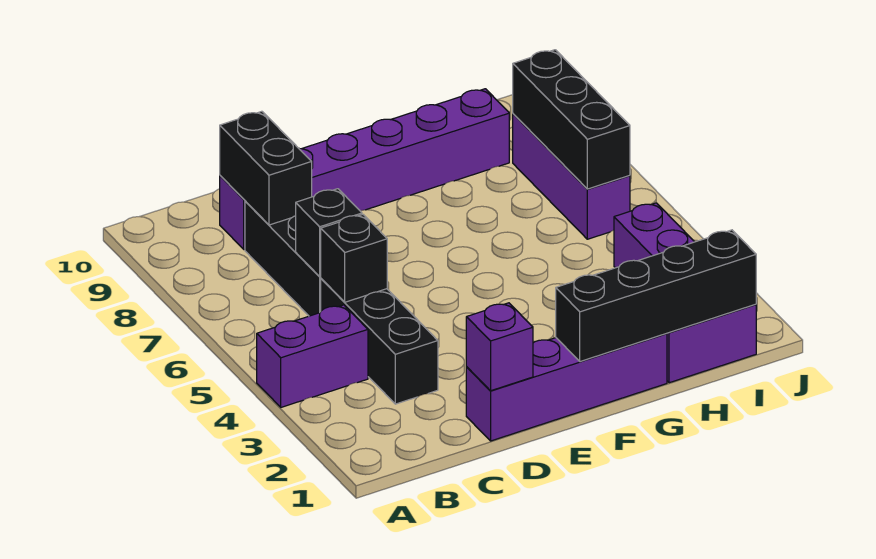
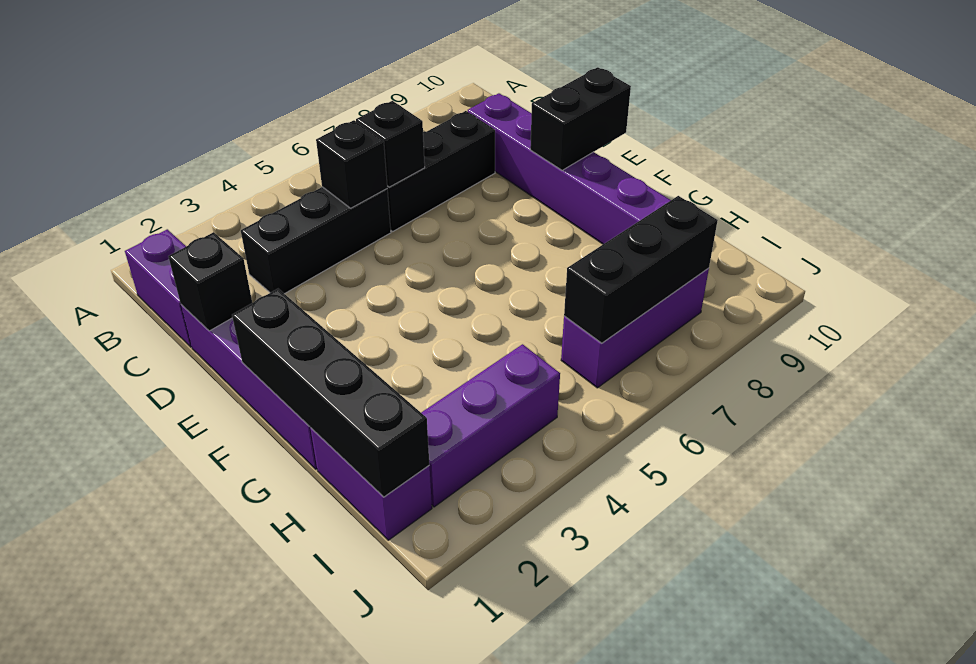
purple 1x2 brick [257,305,368,407] -> purple 1x2 brick moved to [125,229,192,347]
black 1x2 brick [220,111,312,225] -> black 1x2 brick moved to [530,67,631,170]
purple 1x1 brick [466,303,533,391] -> black 1x1 brick [168,232,252,331]

